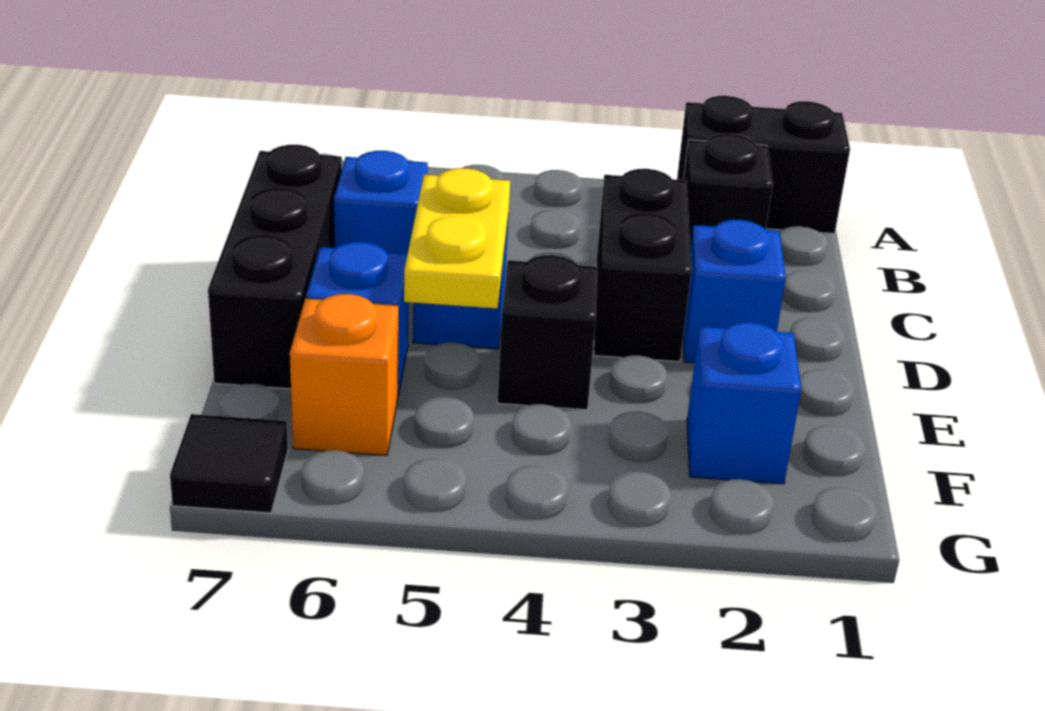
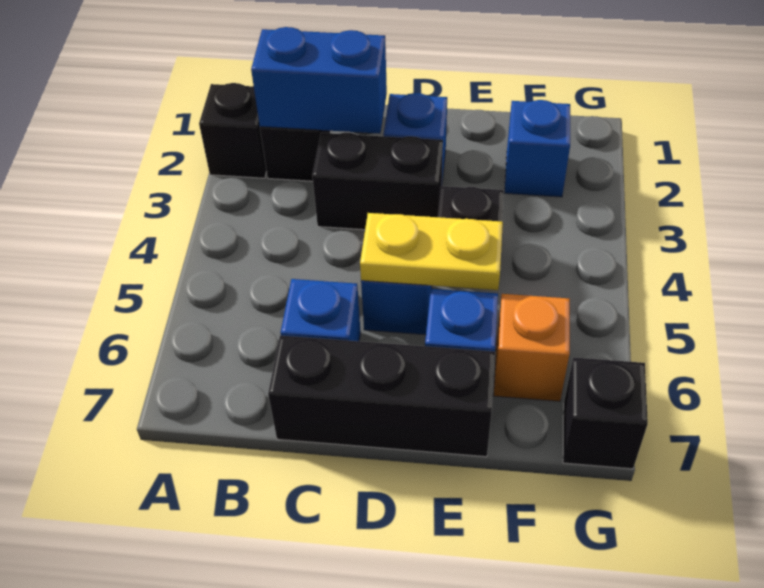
black 1x2 brick [677,96,850,234] -> black 1x1 brick [199,83,267,178]
none -> blue 1x2 brick [251,27,387,134]
black 1x1 tile [170,414,288,513] -> black 1x1 brick [563,357,648,469]

